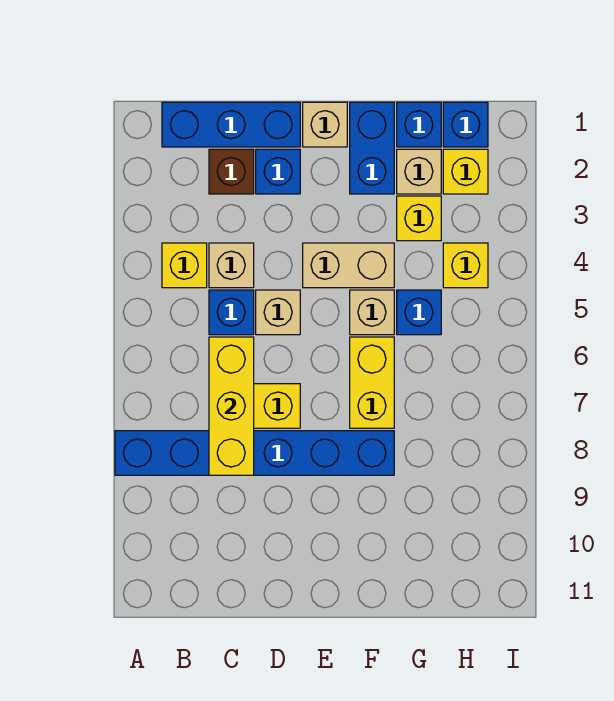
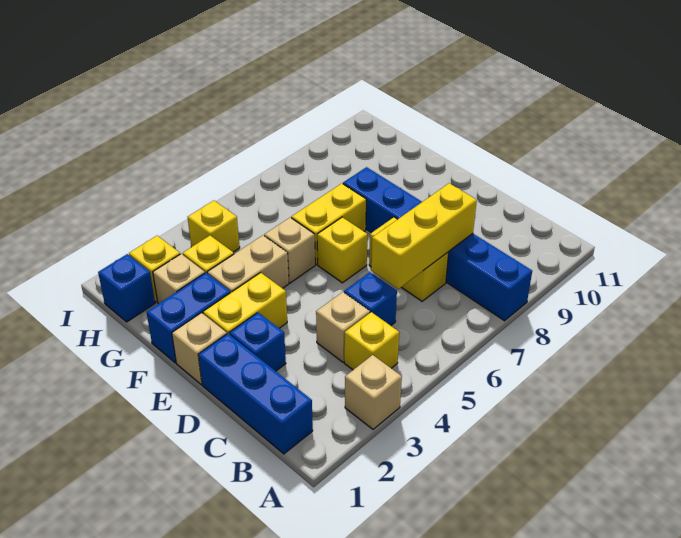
brown 1x1 brick [209,149,254,194] -> none
tan 1x1 brick [256,290,300,335] -> tan 1x1 brick moved to [345,355,402,429]
none -> yellow 1x2 brick [203,273,287,335]
tan 1x2 brick [303,243,394,288] -> tan 1x2 brick turned to [207,235,289,293]
none -> yellow 1x1 brick [317,217,367,283]
blue 1x1 brick [397,102,441,147] -> none
blue 1x1 brick [397,290,441,335] -> none

